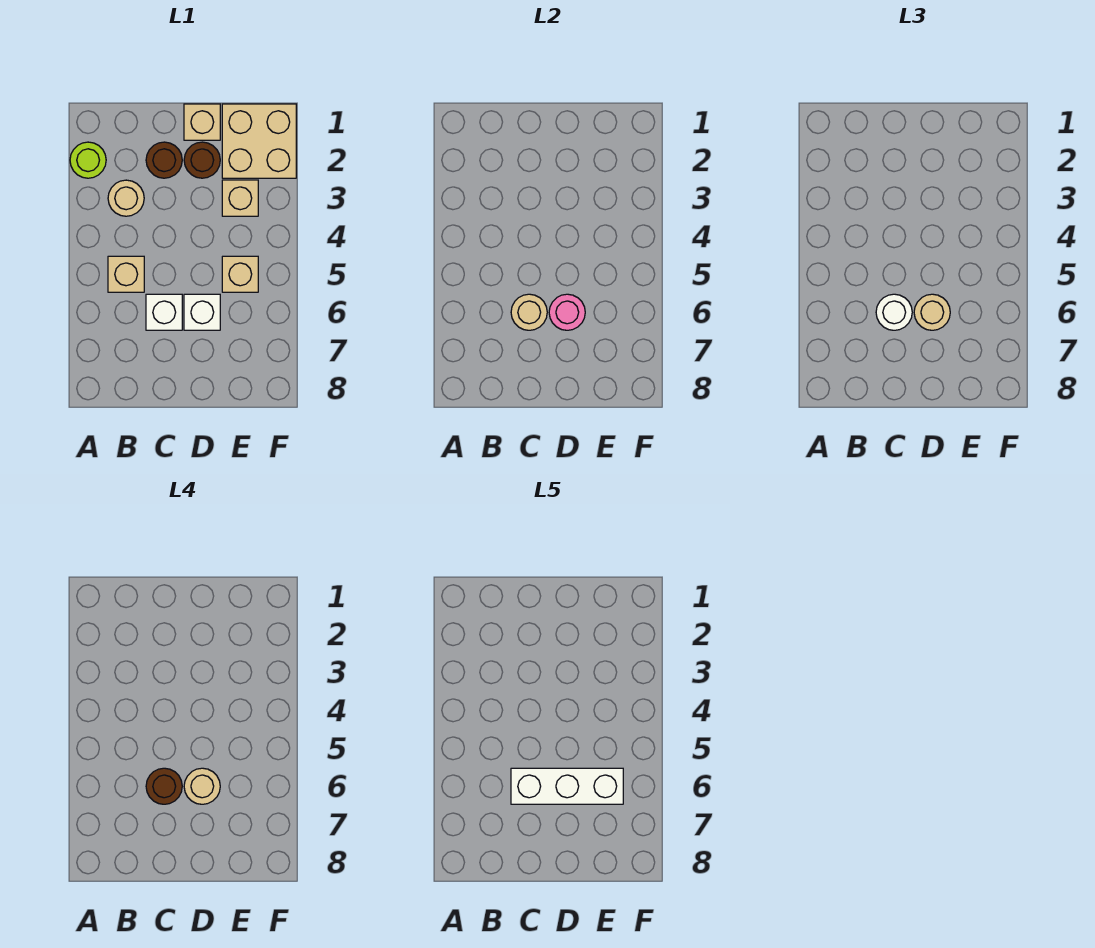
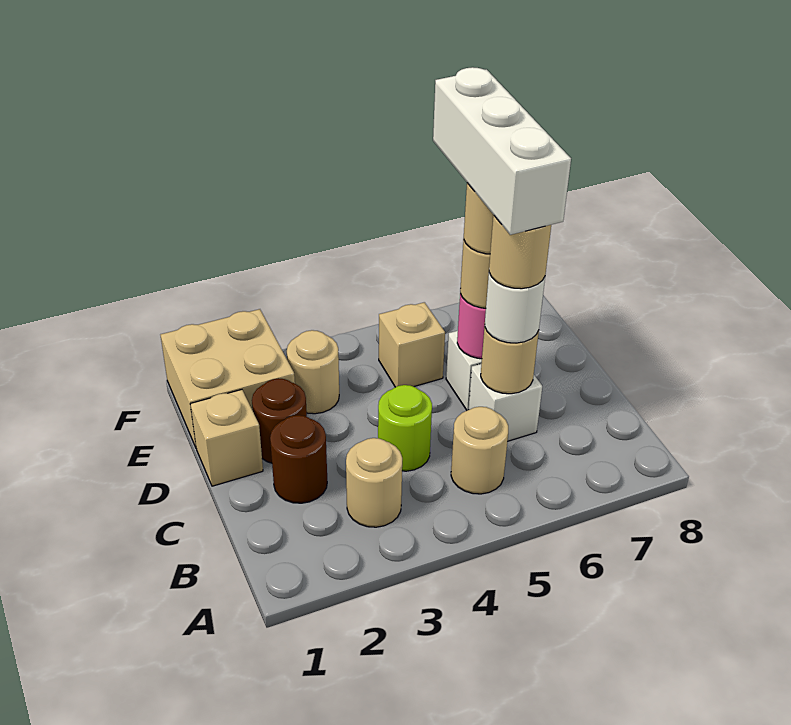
lime 1x1 round brick [70,142,106,178] -> lime 1x1 round brick moved to [378,385,432,471]
tan 1x1 brick [108,256,144,292] -> tan 1x1 round brick [451,407,508,494]
brown 1x1 round brick [146,768,182,804] -> tan 1x1 round brick [489,215,551,289]
tan 1x1 brick [222,180,258,216] -> tan 1x1 round brick [287,330,339,414]

